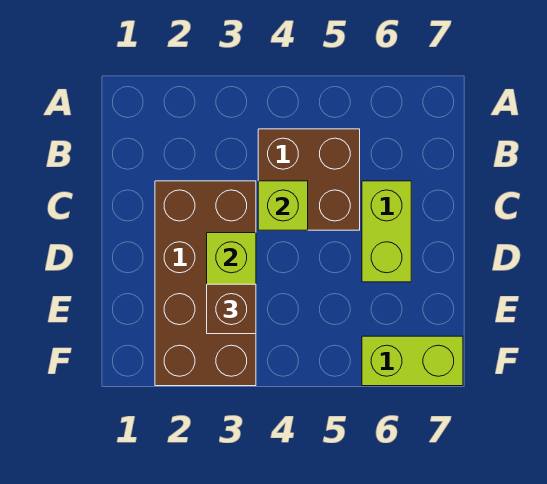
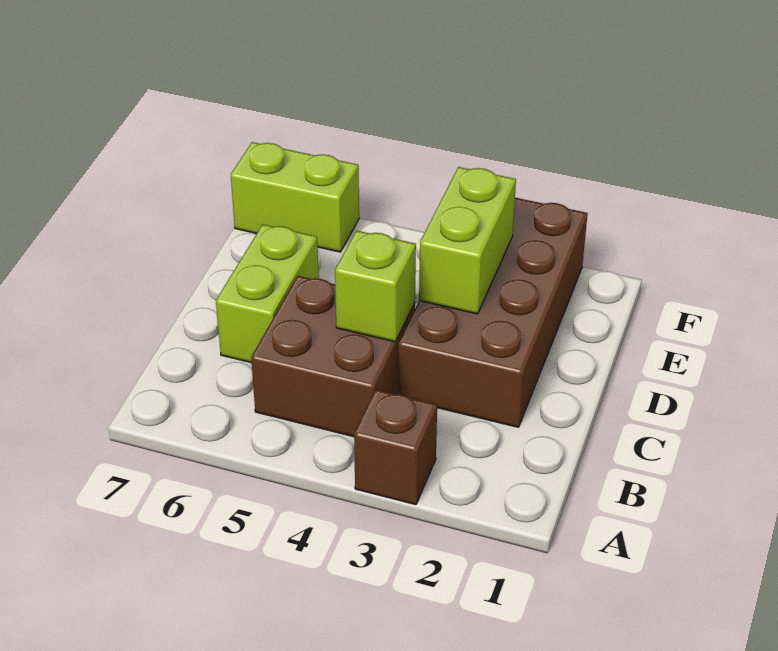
brown 1x1 brick [207,284,256,334] -> brown 1x1 brick moved to [354,390,437,505]

